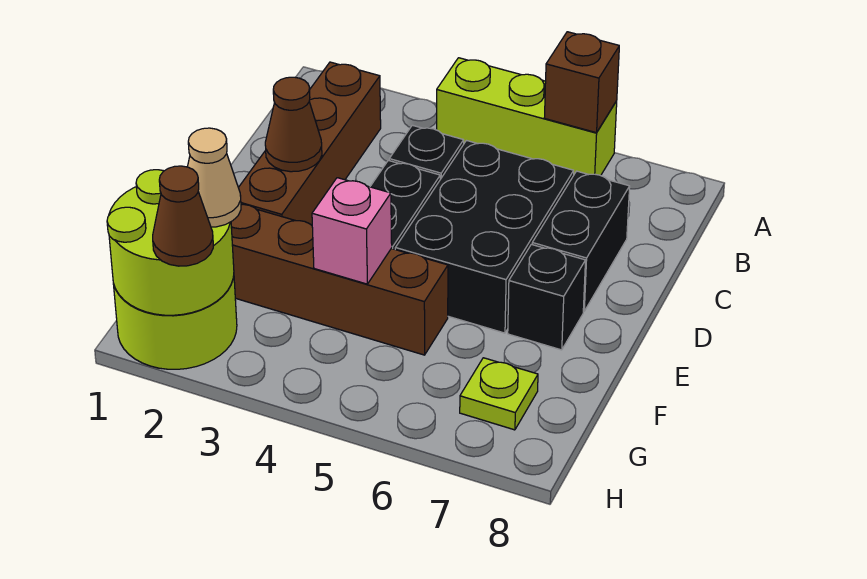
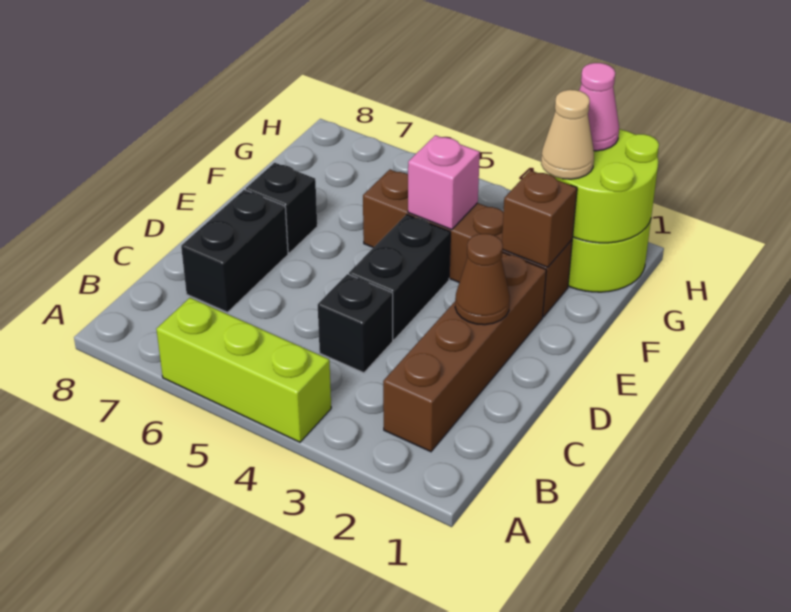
brown 1x1 brick [544,32,619,133] -> brown 1x1 brick moved to [502,170,577,267]
black 2x3 brick [395,141,574,333] -> none
lime 1x1 plate [460,358,538,430] -> none
brown 1x1 cone [153,166,213,266] -> pink 1x1 cone [579,63,619,151]

